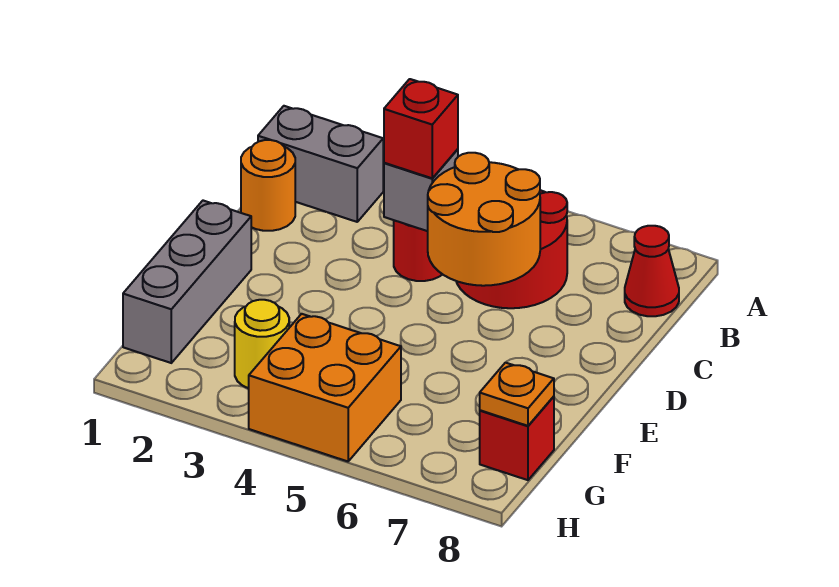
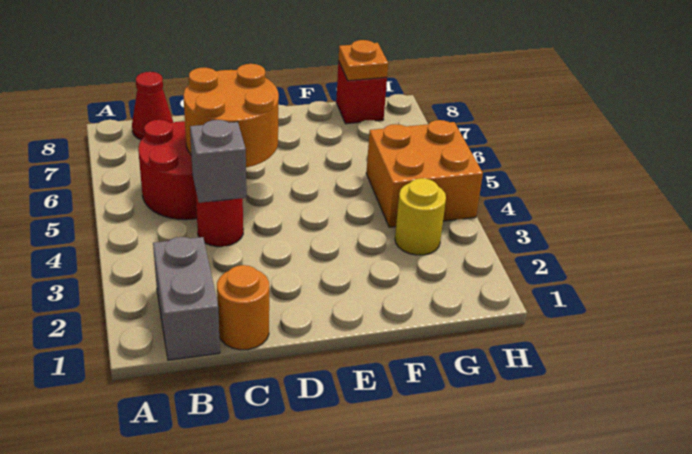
red 1x1 brick [384,79,458,178] -> none
grey 1x3 brick [123,201,251,363] -> none

